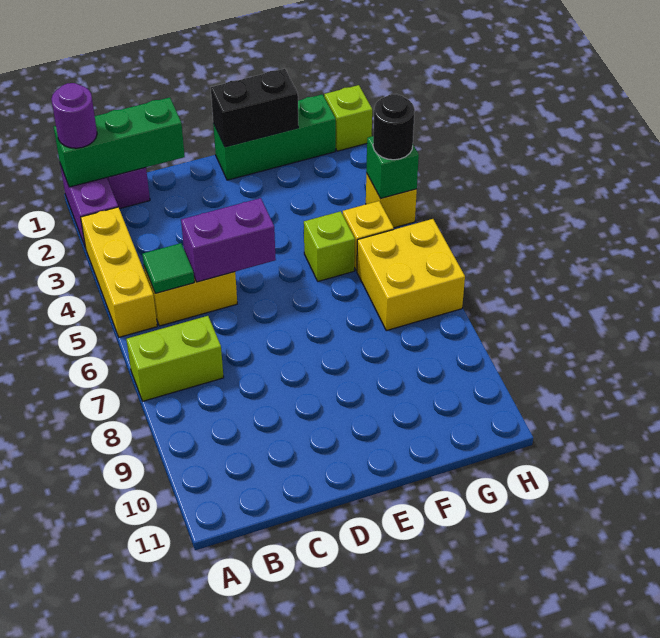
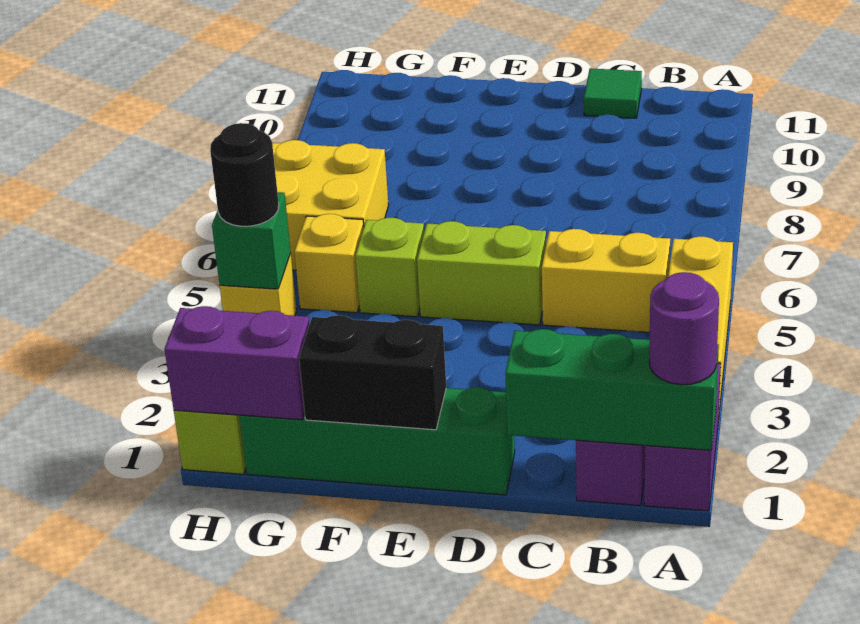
lime 1x2 brick [126,316,224,401] -> lime 1x2 brick moved to [417,221,546,325]
green 1x1 tile [142,243,194,293] -> green 1x1 tile moved to [584,68,642,118]
purple 1x2 brick [181,198,276,282] -> purple 1x2 brick moved to [164,306,310,420]
green 1x3 brick [213,94,336,180] -> green 1x4 brick [239,387,515,495]

